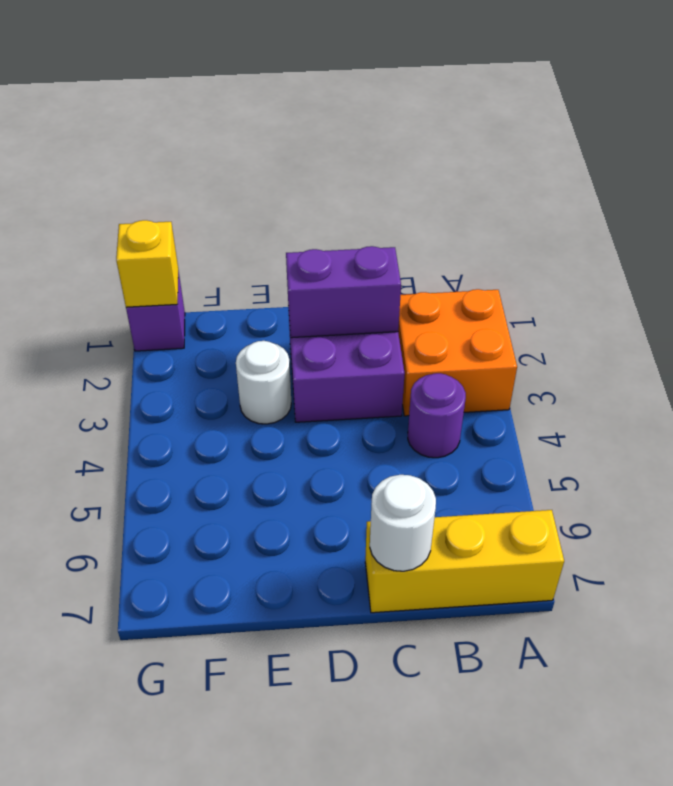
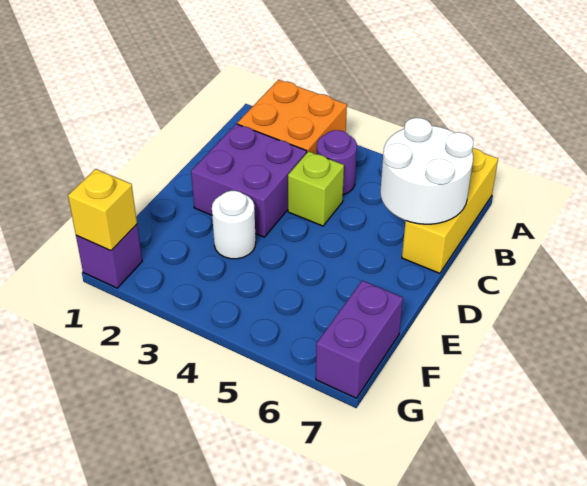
purple 1x2 brick [286,246,401,338] -> purple 1x2 brick moved to [316,280,403,398]
none -> lime 1x1 brick [288,151,344,226]
white 1x1 round brick [370,475,436,571] -> white 2x2 round brick [380,118,474,224]

